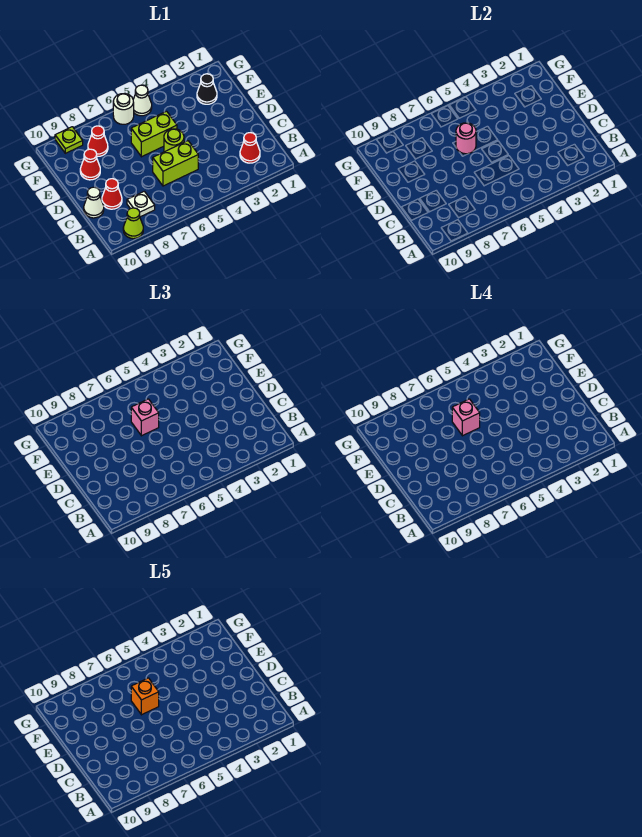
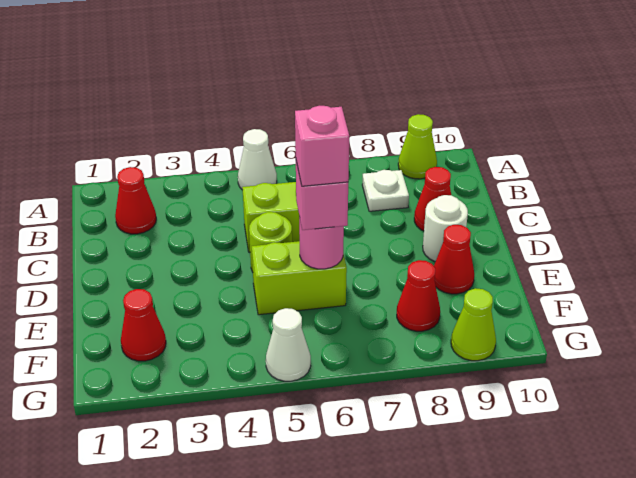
white 1x1 cone [84,187,104,218] -> white 1x1 cone moved to [238,129,277,190]
orange 1x1 brick [131,678,159,715] -> none
black 1x1 cone [197,74,217,104] -> red 1x1 cone [121,289,166,361]
white 1x1 round brick [113,94,134,124] -> white 1x1 round brick moved to [423,195,468,262]
lime 1x1 plate [55,127,83,153] -> lime 1x1 cone [451,288,496,361]

